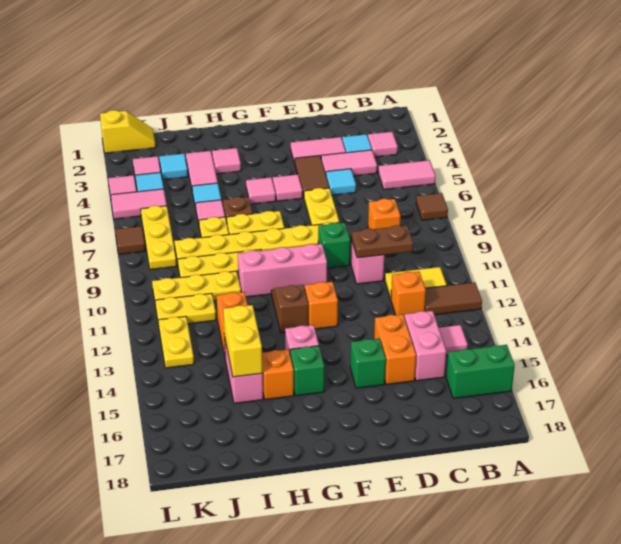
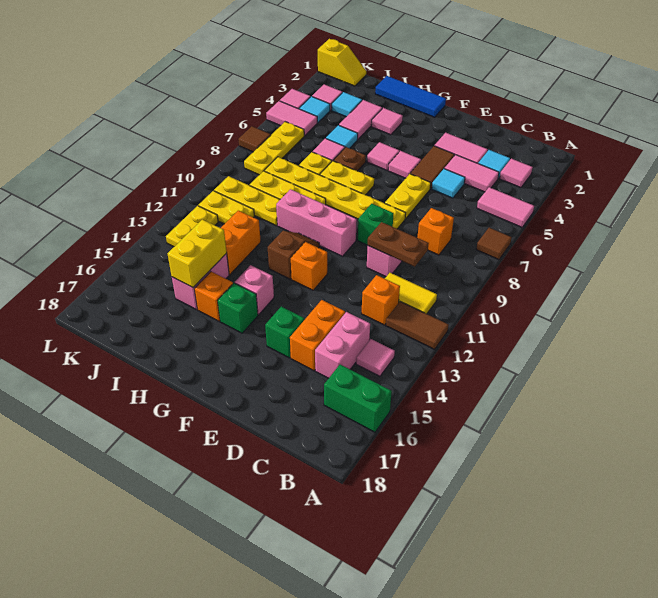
none -> blue 1x3 tile [375,76,446,117]

